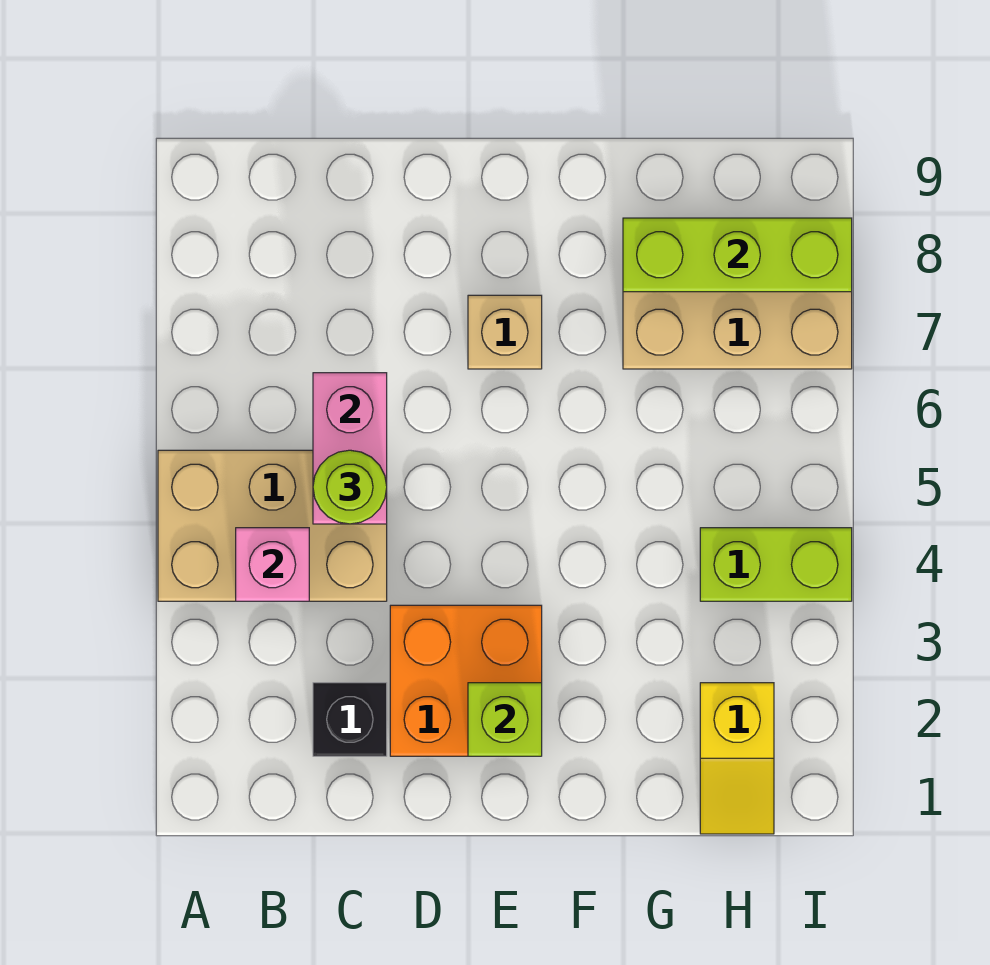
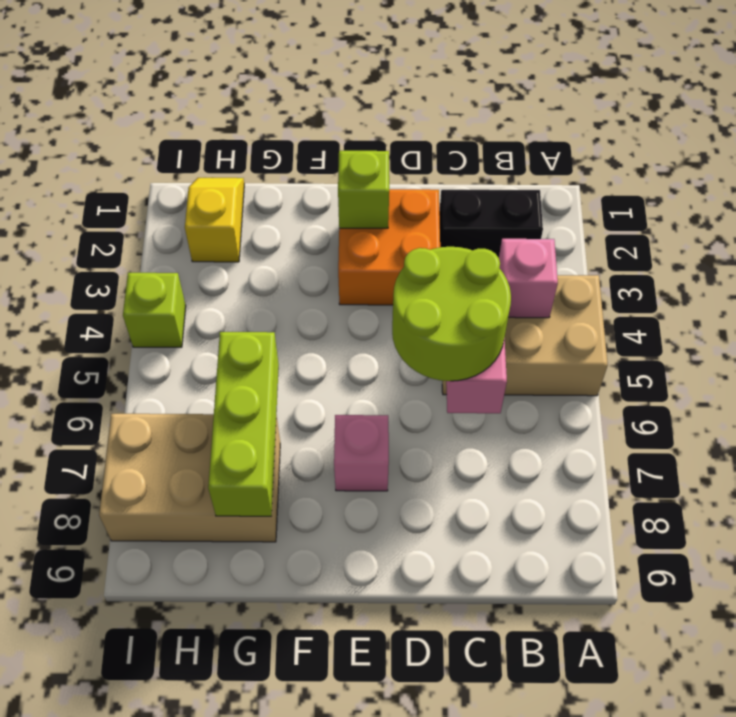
black 1x1 brick [313,683,387,756] -> black 1x2 brick [439,190,543,258]
lime 1x1 round brick [313,450,387,524] -> lime 2x2 round brick [392,247,511,381]
tan 1x1 brick [468,295,542,369] -> pink 1x1 brick [334,415,389,491]
lime 1x3 brick [623,218,852,292] -> lime 1x3 brick turned to [208,332,279,516]
lime 1x2 brick [700,528,852,601] -> lime 1x1 brick [123,273,186,347]

